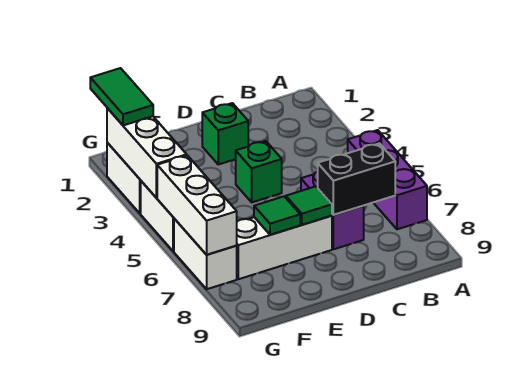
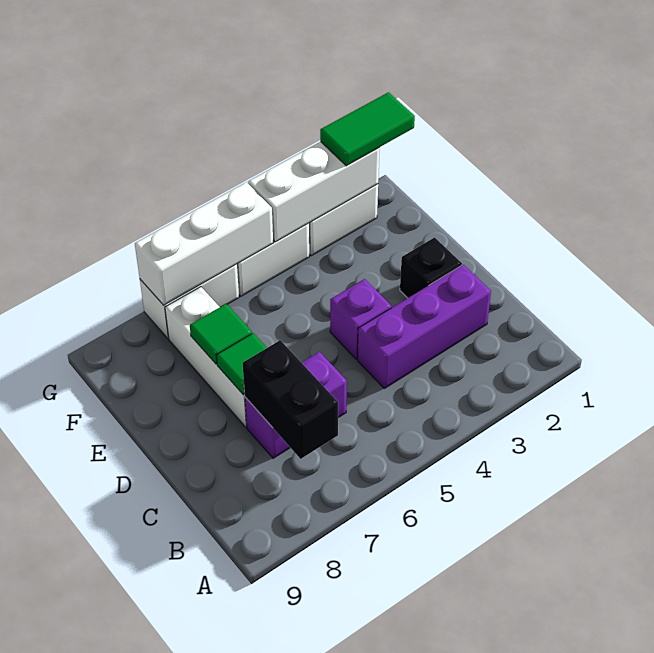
purple 1x3 brick [348,130,427,229] -> purple 1x3 brick moved to [358,265,491,388]
green 1x1 brick [202,103,248,164] -> black 1x1 brick [400,237,462,298]
green 1x1 brick [236,141,282,202] -> purple 1x1 brick [330,279,391,359]

